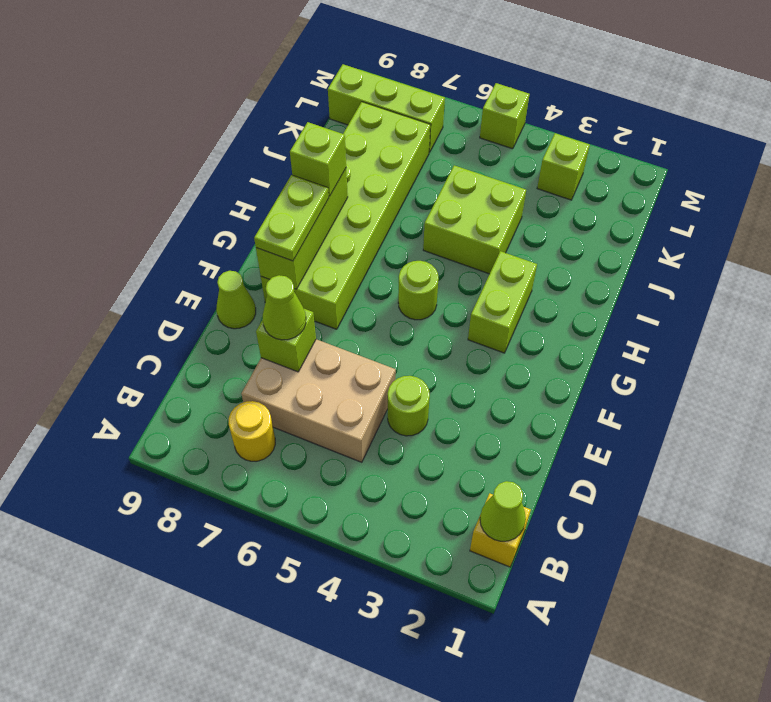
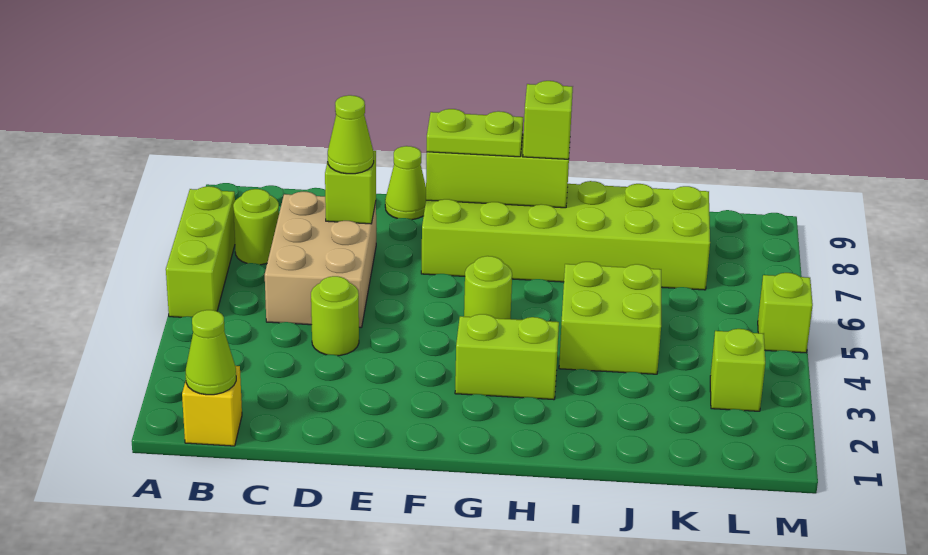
yellow 1x1 round brick [228,401,275,461] -> lime 1x1 round brick [233,189,279,265]
lime 1x3 brick [328,64,445,152] -> lime 1x3 brick moved to [166,186,235,317]

